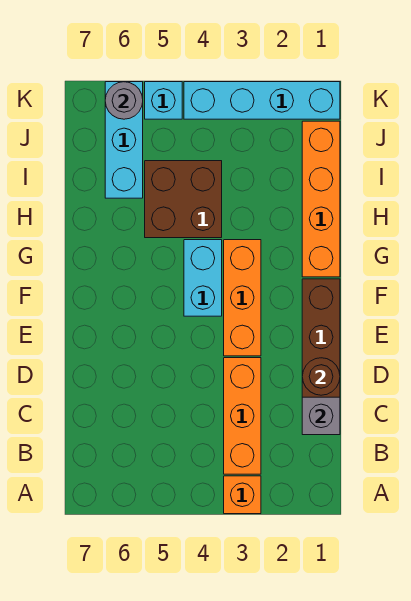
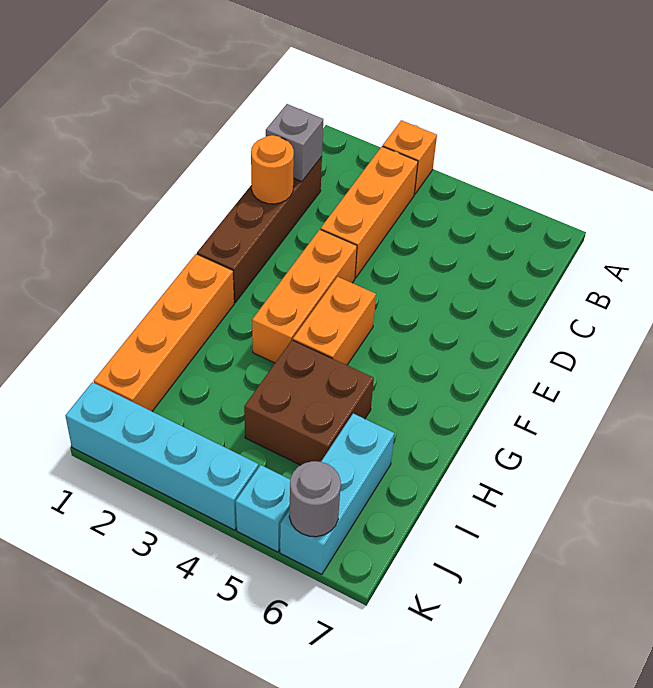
brown 1x1 round brick [302,358,340,395] -> orange 1x1 round brick [251,135,294,204]
cyan 1x2 brick [184,240,222,316] -> orange 1x2 brick [293,277,376,365]

